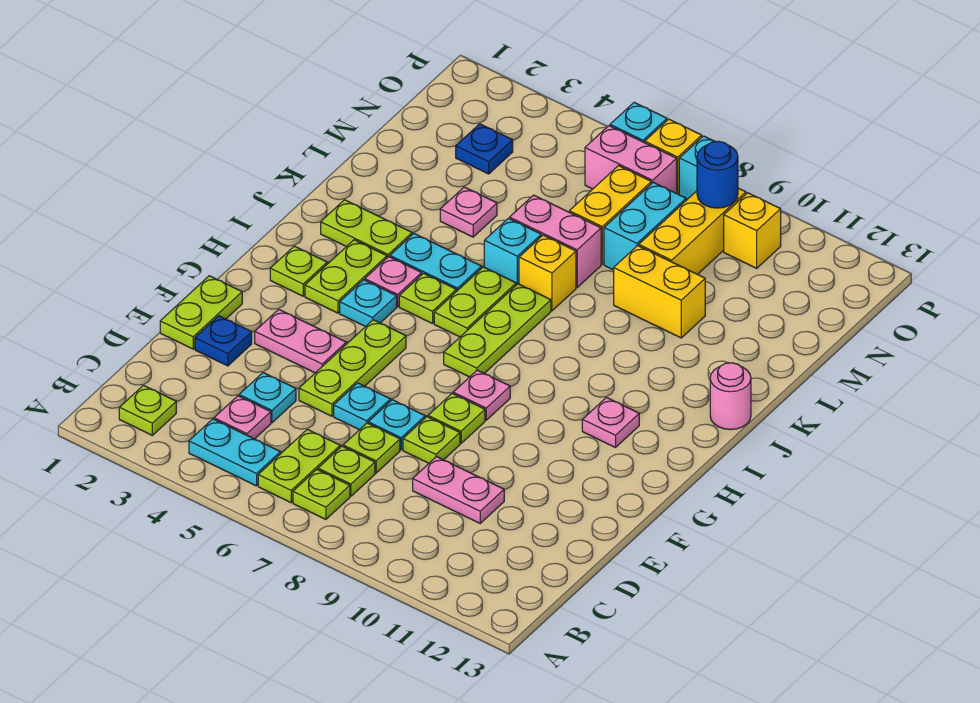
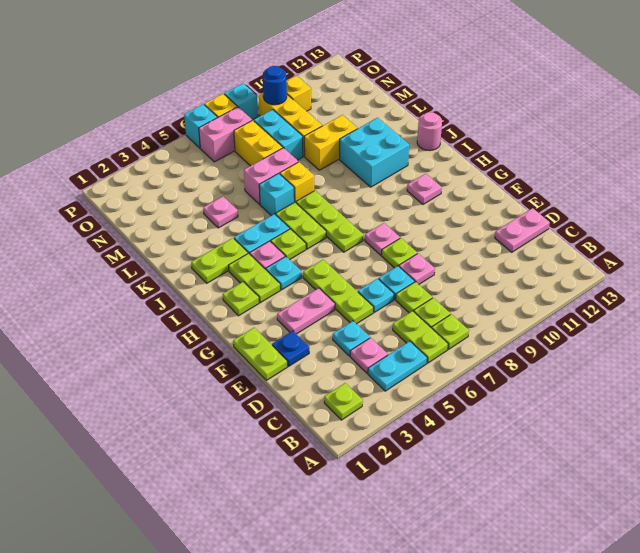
pink 1x2 plate [413,457,504,523] -> pink 1x2 plate moved to [495,208,550,252]
lime 1x1 plate [403,417,460,463] -> pink 1x1 plate [399,254,435,284]
none -> cyan 2x2 brick [340,118,409,187]
blue 1x1 plate [456,124,513,174] -> none

